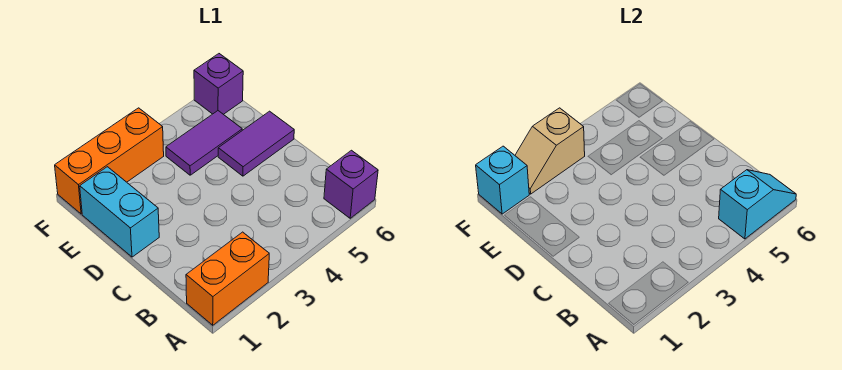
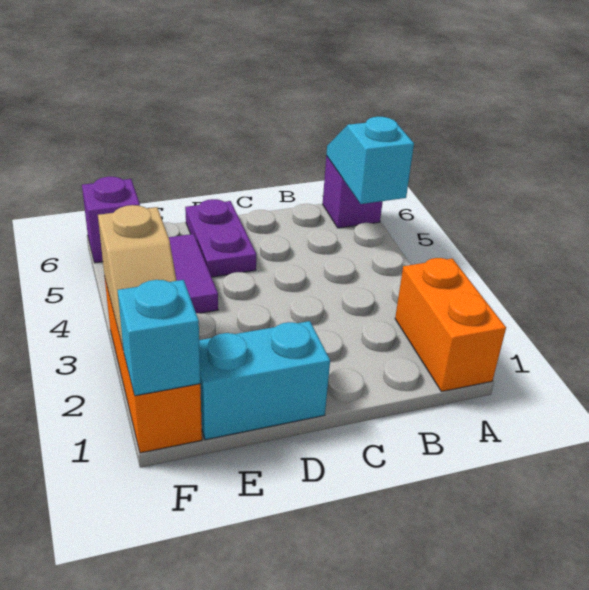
purple 1x2 tile [218,111,294,176] -> purple 1x2 plate [185,199,256,277]

